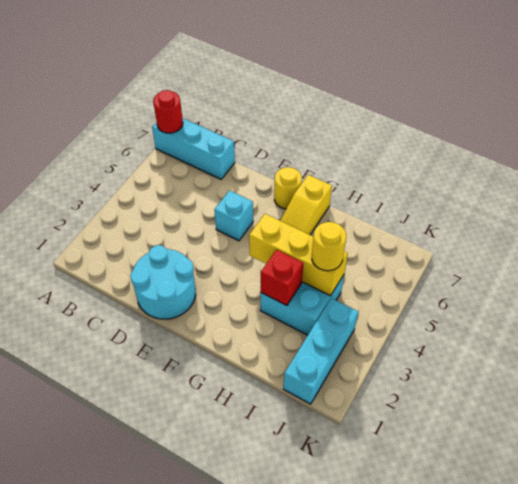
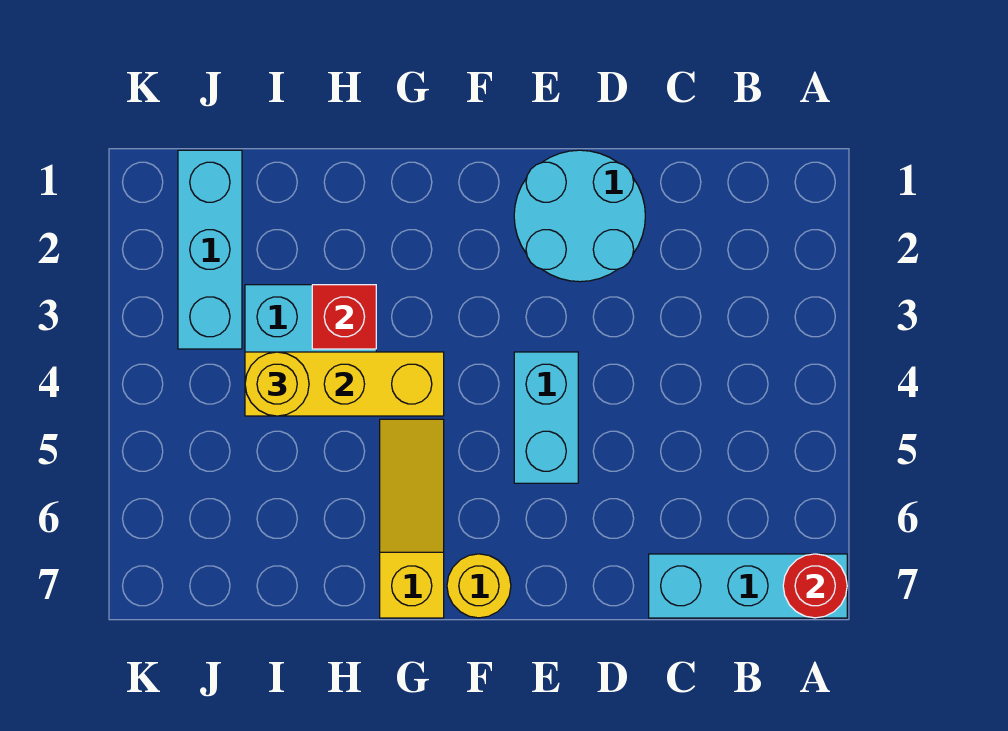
cyan 1x1 brick [215,191,253,241] -> cyan 1x2 brick [514,352,578,483]

